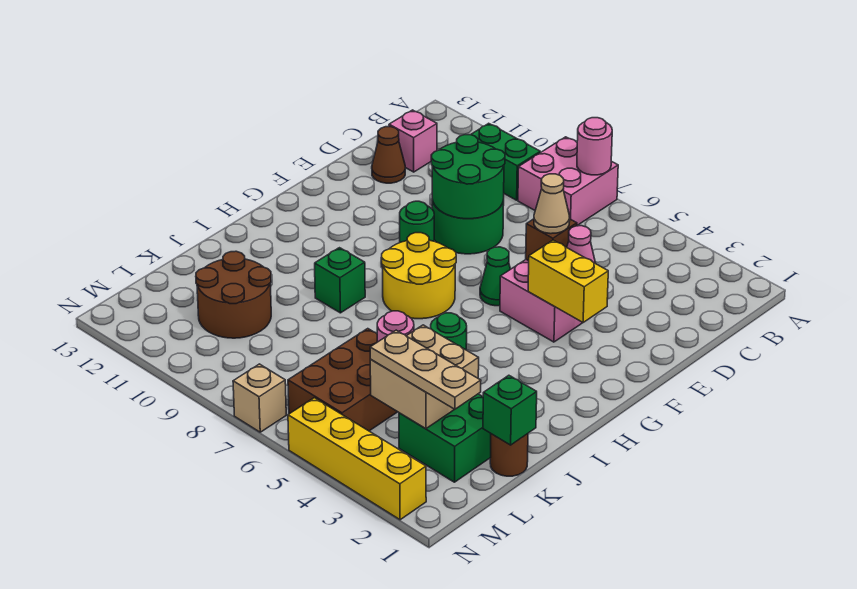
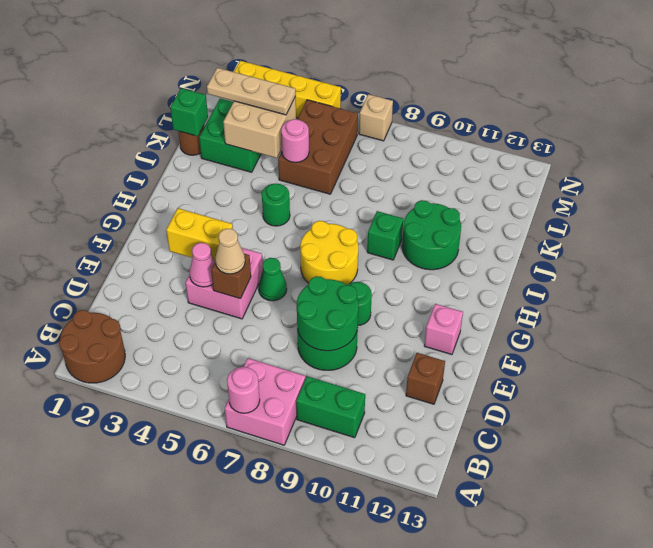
pink 1x1 brick [389,110,437,172] -> pink 1x1 brick moved to [424,304,463,355]
brown 1x1 cone [372,127,405,183] -> brown 1x1 brick [406,353,445,404]
none -> green 2x2 round brick [402,200,461,270]
brown 2x2 round brick [196,251,271,338] -> brown 2x2 round brick moved to [59,310,125,383]

